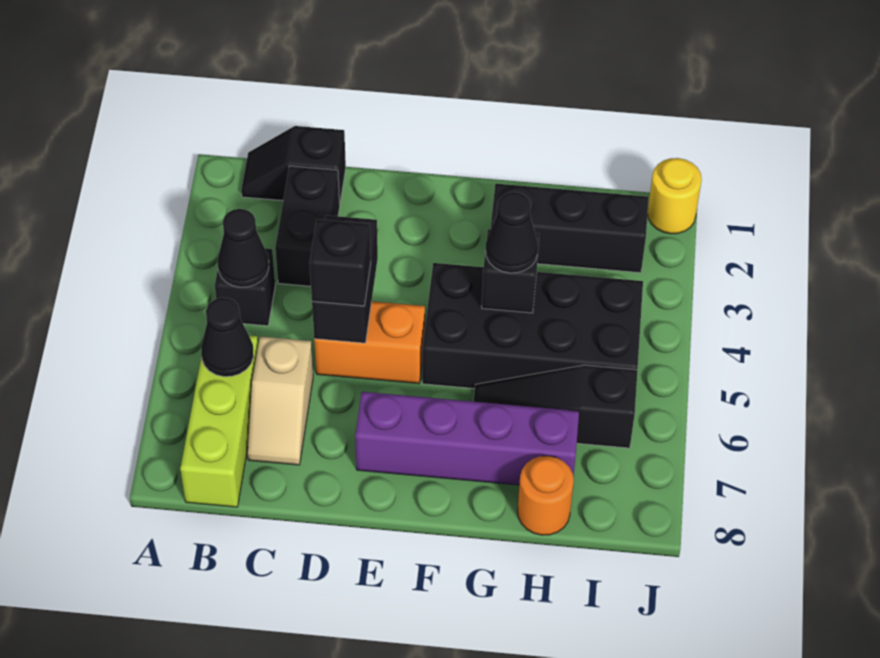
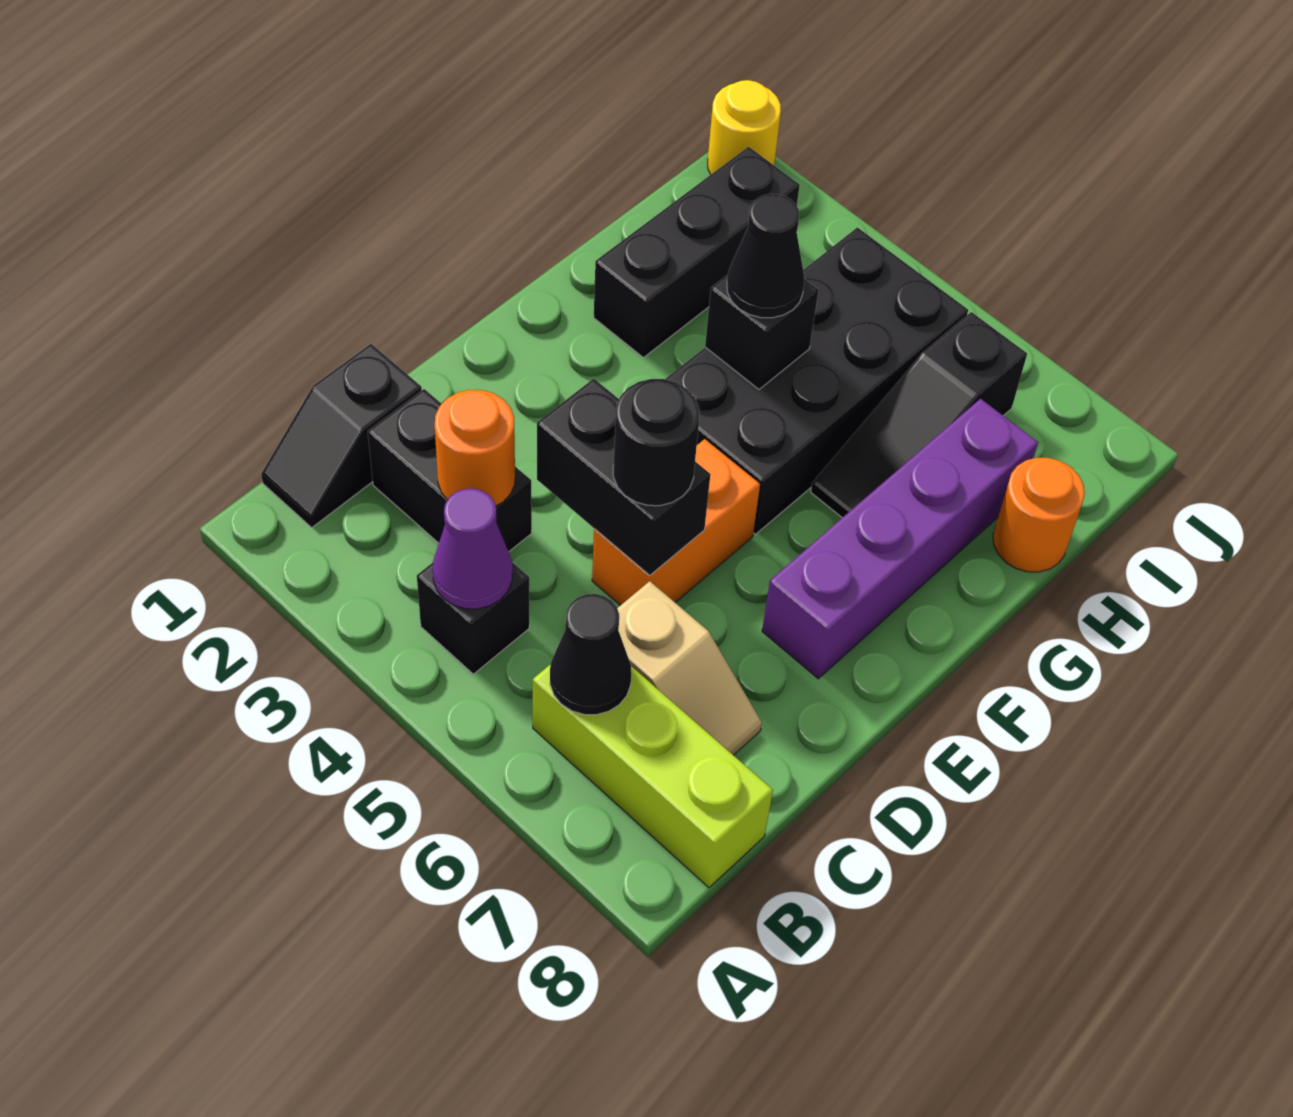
black 1x1 cone [218,209,269,287] -> purple 1x1 cone [433,489,512,609]
none -> orange 1x1 round brick [435,390,515,506]
black 1x1 brick [310,219,371,306] -> black 1x1 round brick [613,379,699,506]

